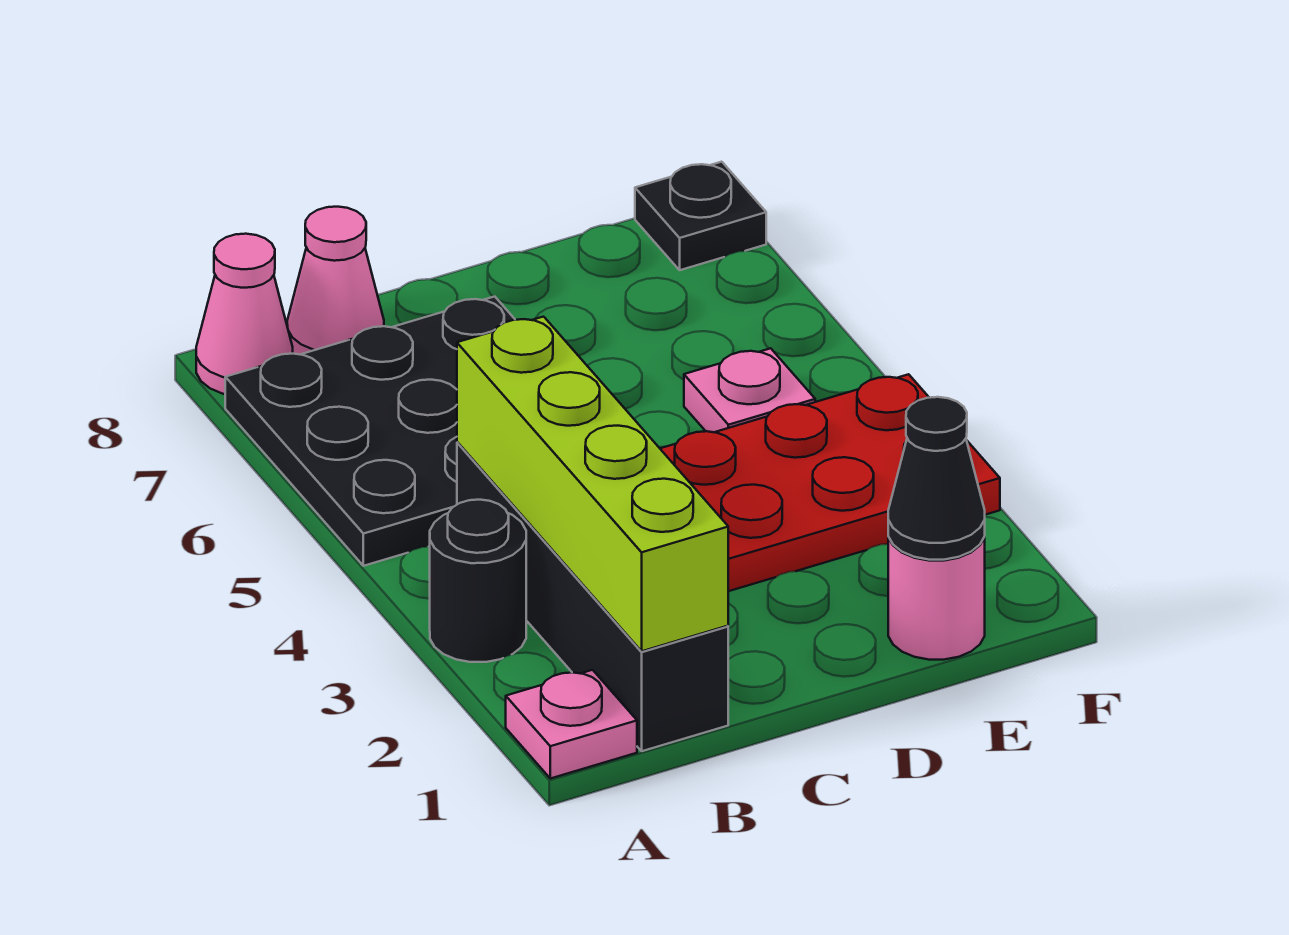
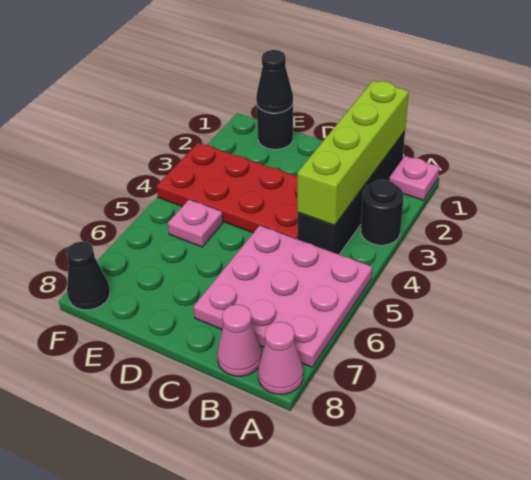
black 3x3 plate [225,297,515,566] -> pink 3x3 plate [193,226,372,367]
pink 1x1 round brick [888,537,985,660] -> black 1x1 round brick [257,104,293,149]
black 1x1 plate [635,162,766,270] -> black 1x1 cone [66,241,110,310]

